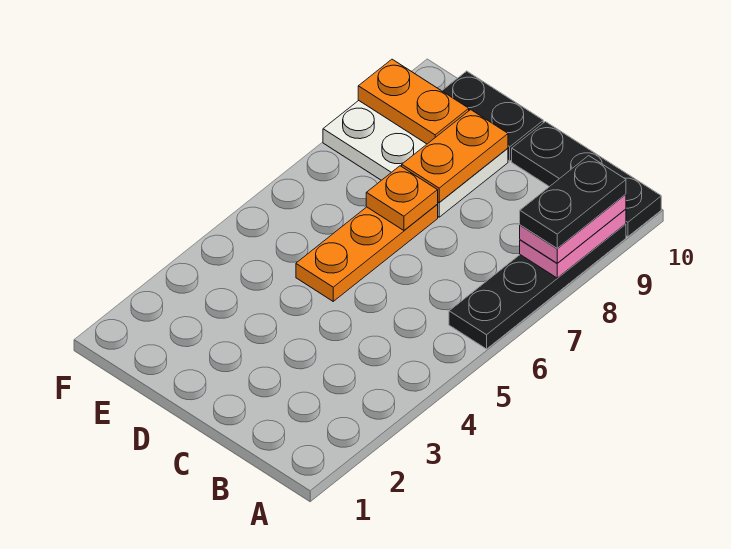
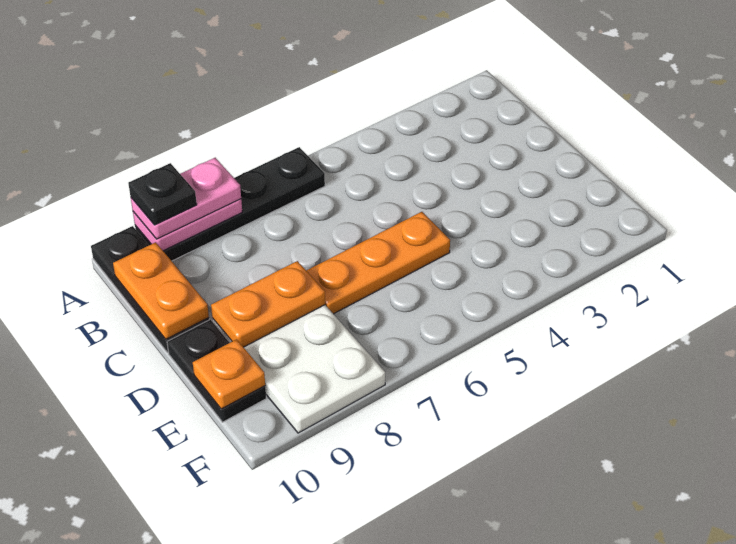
black 1x2 plate [520,156,626,248] -> black 1x1 plate [128,163,197,225]
orange 1x1 plate [366,166,438,230] -> orange 1x1 plate moved to [193,339,265,409]
orange 1x2 plate [358,59,469,144] -> orange 1x2 plate moved to [113,242,209,339]

